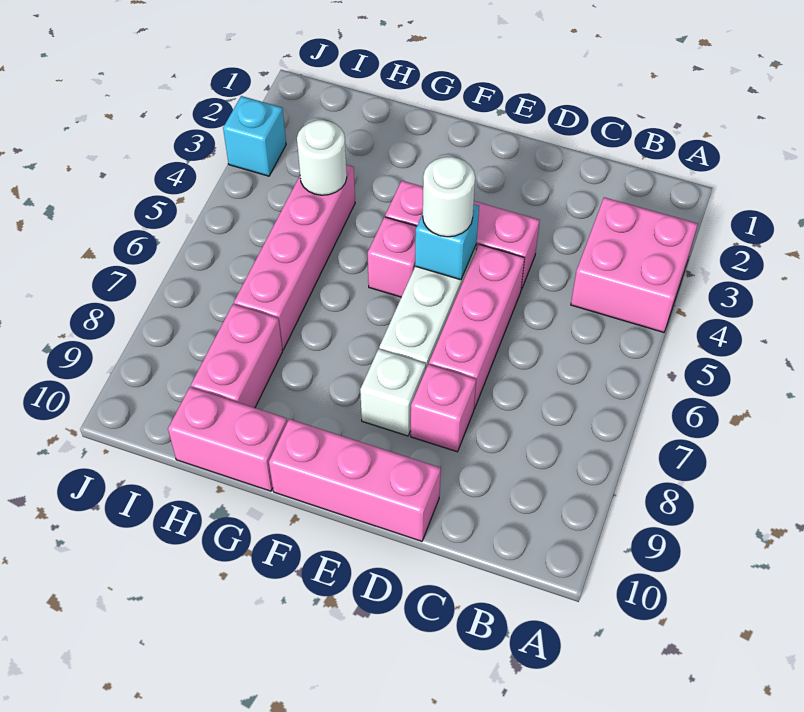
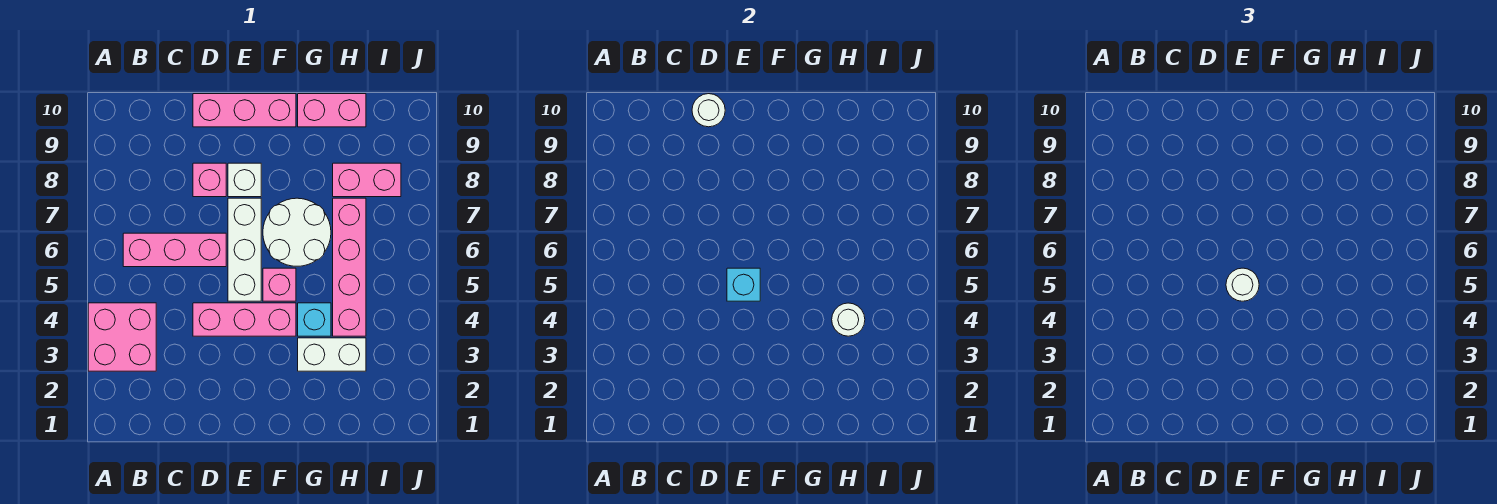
pink 1x3 brick [429,244,525,409] -> pink 1x3 brick turned to [123,233,226,267]
none -> white 1x1 round brick [692,94,725,127]
none -> white 2x2 round brick [263,198,331,266]
none -> white 1x2 brick [298,338,366,371]
pink 1x2 brick [191,304,283,408] -> pink 1x2 brick turned to [333,163,401,197]
cyan 1x1 brick [223,96,286,176] -> cyan 1x1 brick moved to [298,303,331,336]

